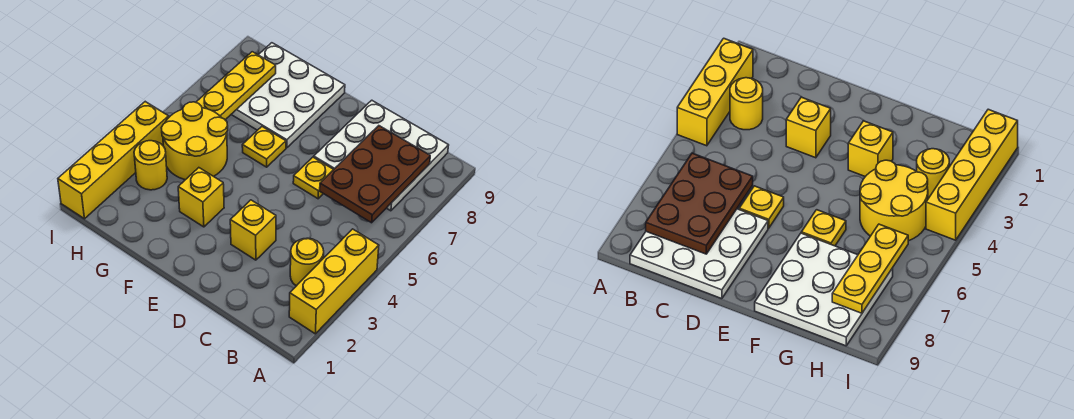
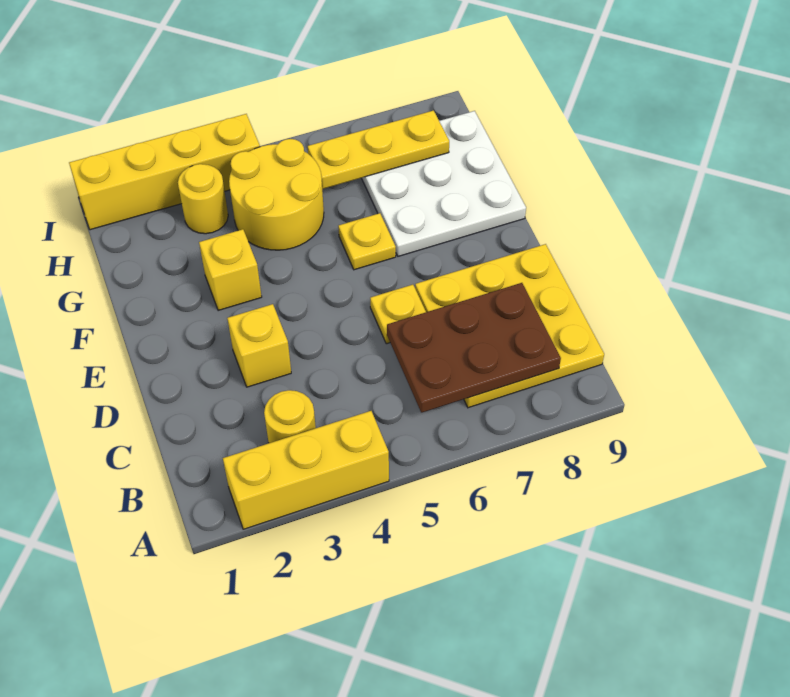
white 3x3 plate [314,100,449,211] -> yellow 3x3 plate [415,244,604,408]

